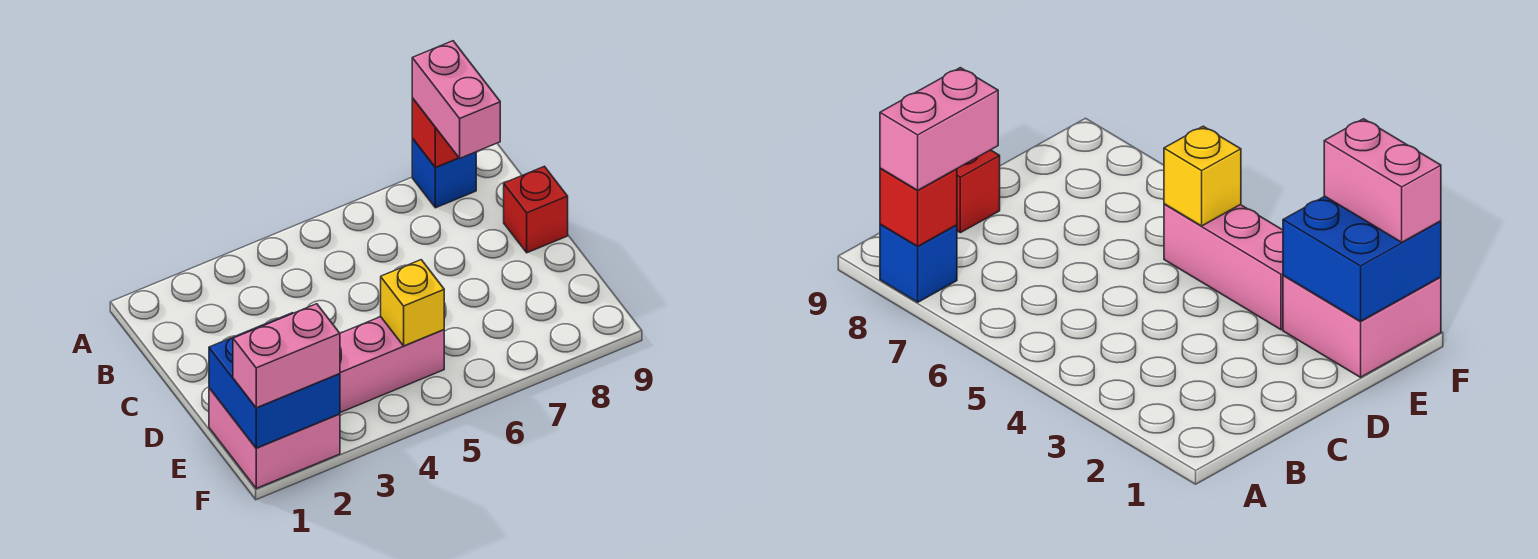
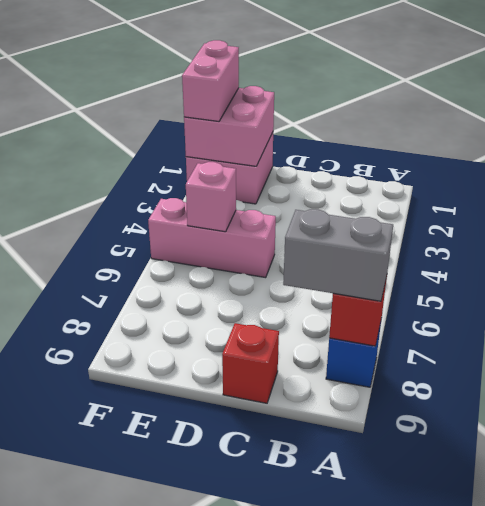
pink 1x2 brick [412,41,500,158] -> grey 1x2 brick [283,209,393,301]
blue 2x2 brick [209,313,340,448] -> pink 2x2 brick [184,86,274,166]
pink 1x3 brick [340,317,444,413] -> pink 1x3 brick turned to [148,198,276,278]
yellow 1x1 brick [381,260,444,346] -> pink 1x1 brick [186,162,236,232]

